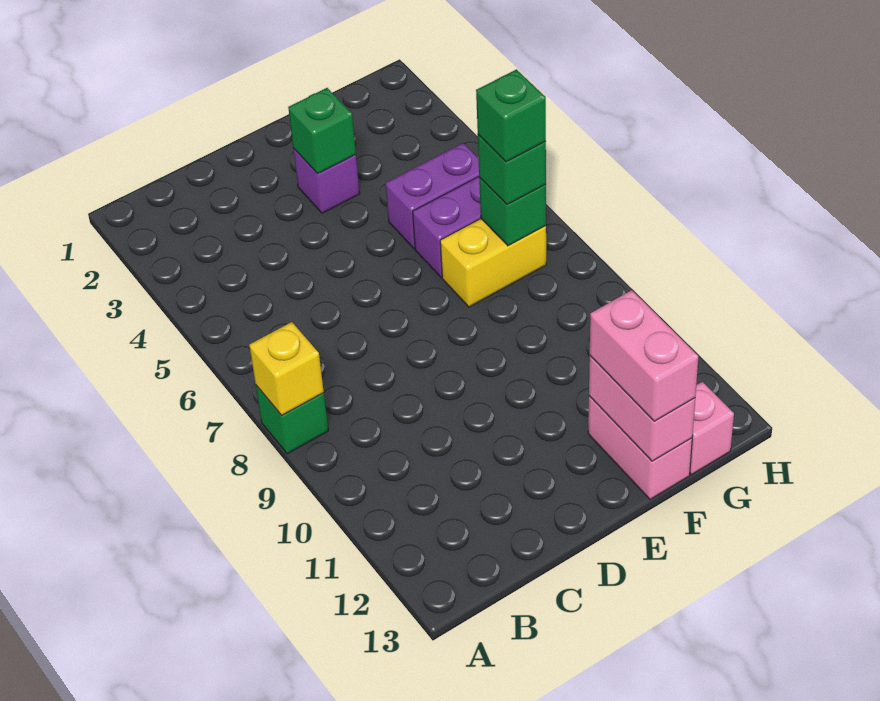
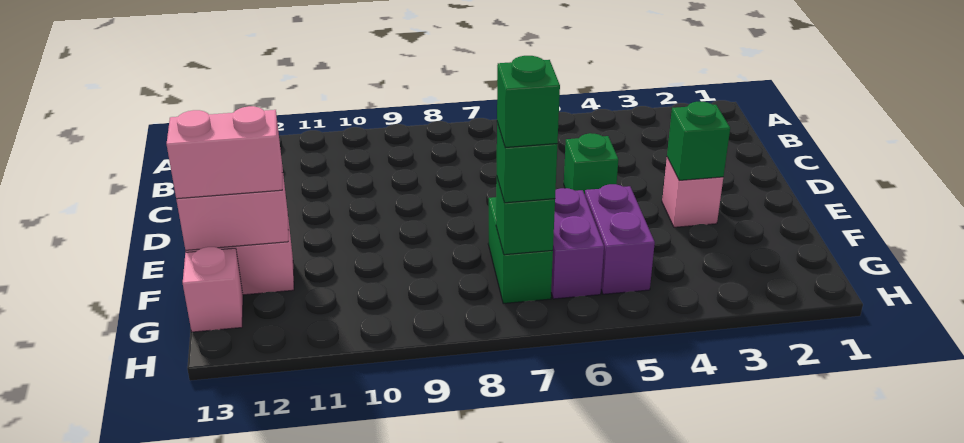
green 1x1 brick [256,386,328,454] -> green 1x1 brick moved to [564,133,618,194]
yellow 1x1 brick [249,322,324,415] -> none
purple 1x1 brick [293,148,360,213] -> pink 1x1 brick [662,158,723,227]
yellow 1x2 brick [440,219,546,307] -> green 1x2 brick [488,197,553,304]

